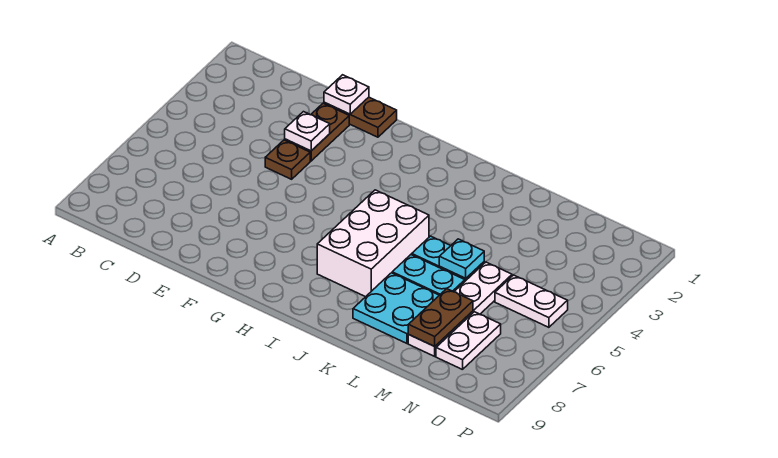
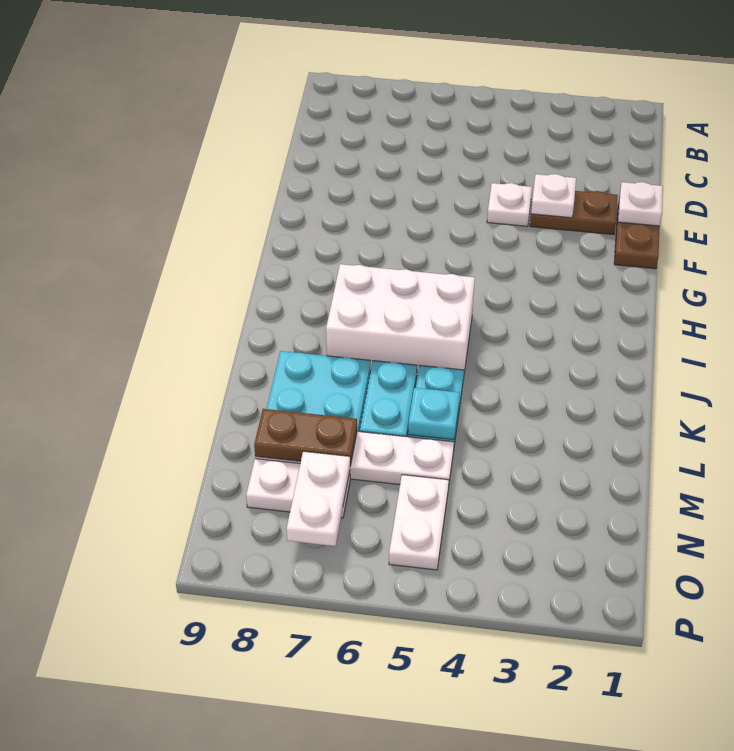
brown 1x1 plate [265,140,310,179] -> white 1x1 plate [487,183,532,226]
none -> white 1x2 plate [286,451,350,546]

